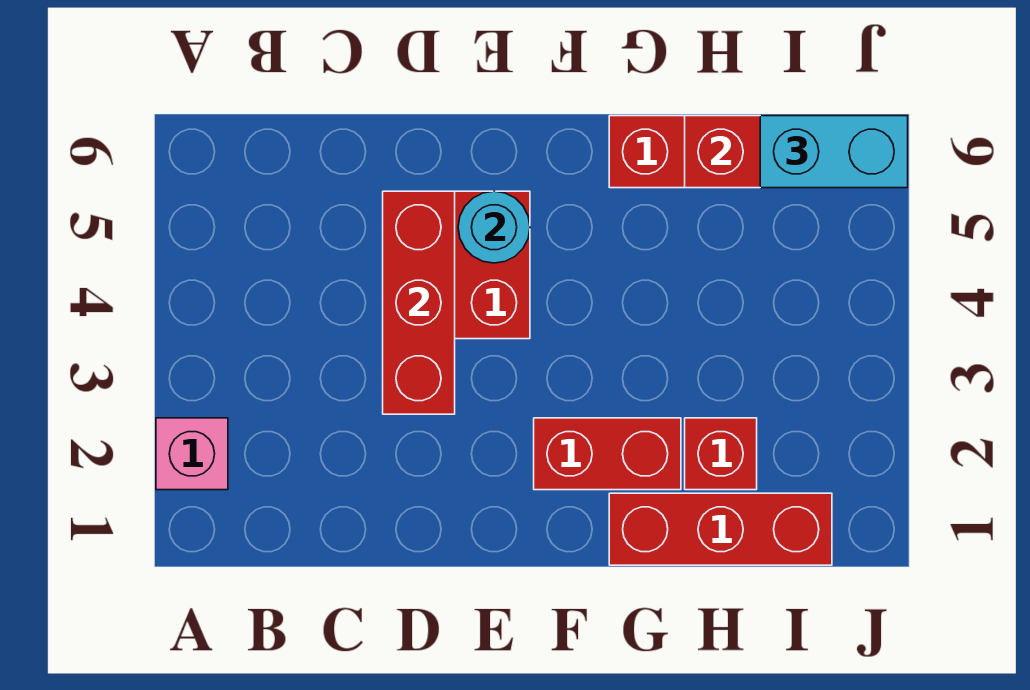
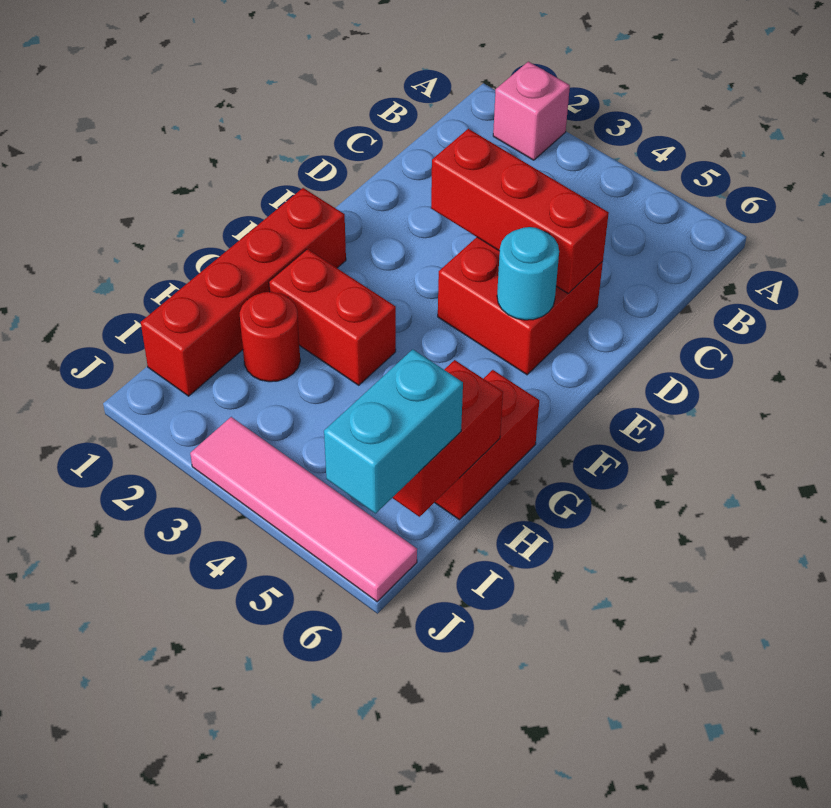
red 1x2 brick [534,418,681,490] -> red 1x2 brick turned to [269,249,396,385]
red 1x3 brick [609,493,832,565] -> red 1x4 brick [141,188,346,396]
red 1x1 brick [685,418,757,490] -> red 1x1 round brick [240,292,300,382]
none -> pink 1x4 tile [190,417,417,602]

